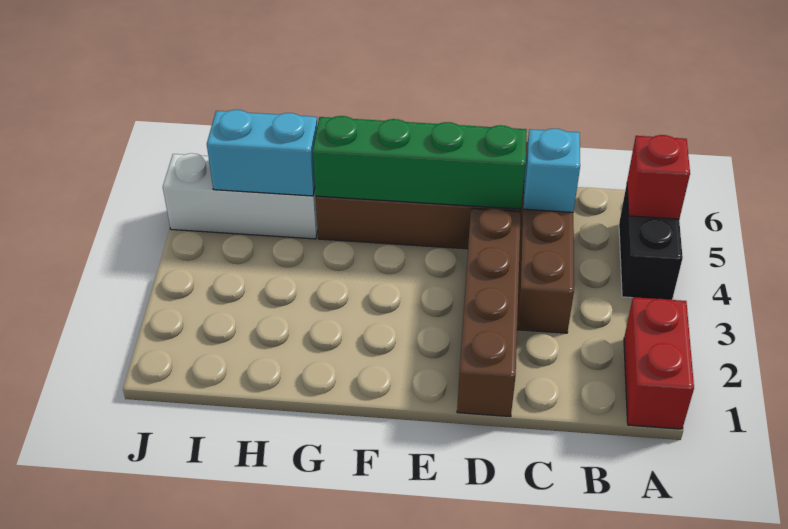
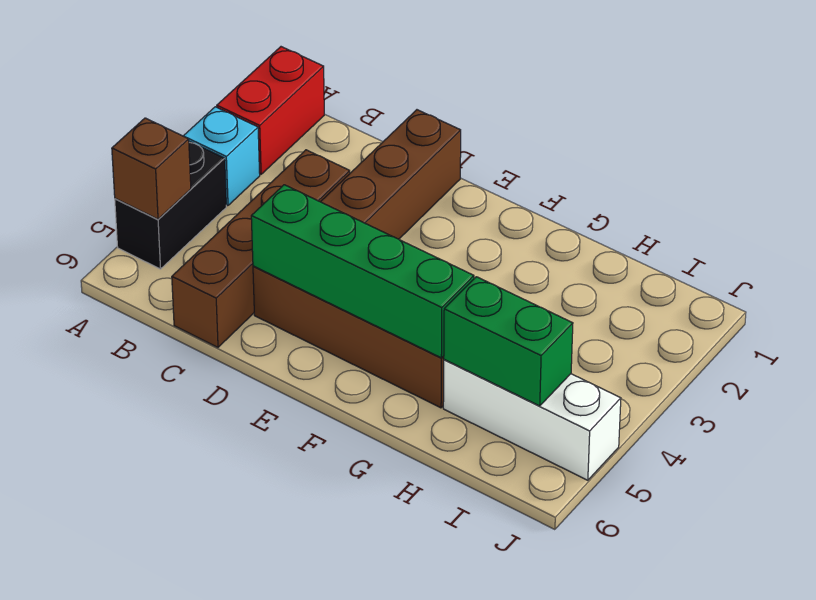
red 1x1 brick [627,135,690,219] -> brown 1x1 brick [112,118,191,219]
cyan 1x1 brick [523,129,580,212] -> cyan 1x1 brick moved to [184,107,260,206]
cyan 1x2 brick [207,110,317,196] -> green 1x2 brick [444,277,573,406]

